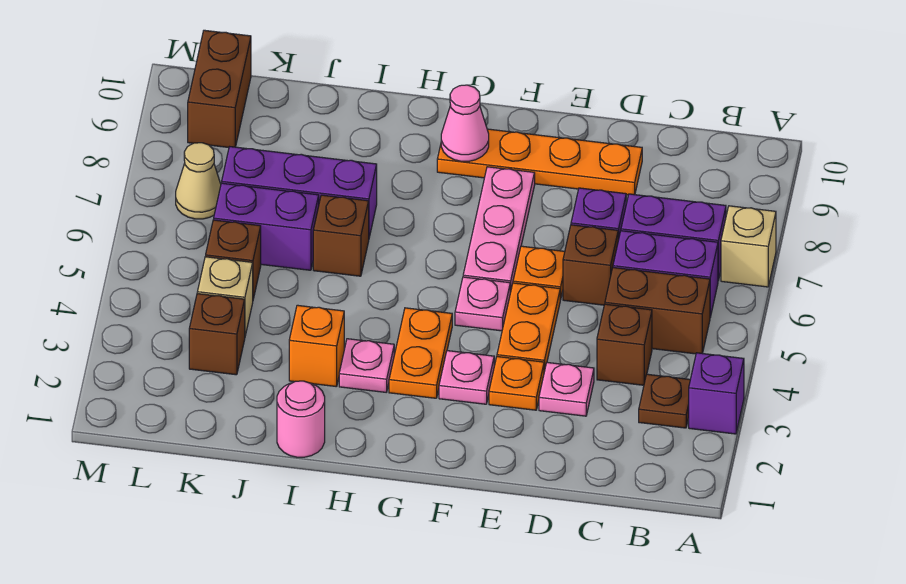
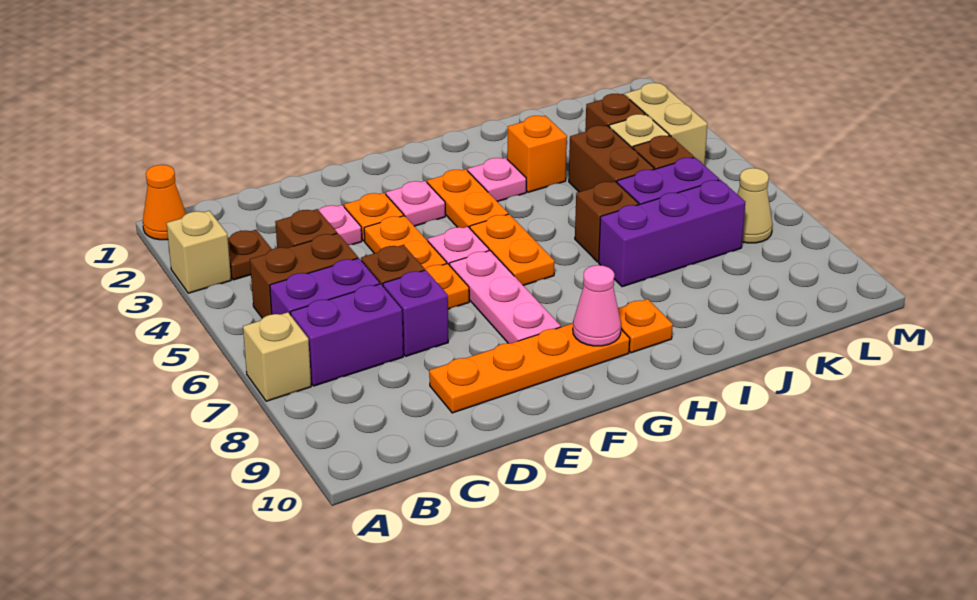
none -> orange 1x1 cone [143,165,186,240]
purple 1x1 brick [689,353,744,434] -> tan 1x1 brick [166,211,231,293]
none -> orange 1x2 plate [470,214,554,286]
none -> orange 1x1 plate [618,299,673,353]
pink 1x1 round brick [277,381,325,457] -> none
none -> tan 1x2 brick [625,83,708,165]
brown 1x2 brick [188,30,251,148] -> brown 1x2 brick moved to [569,126,654,192]

